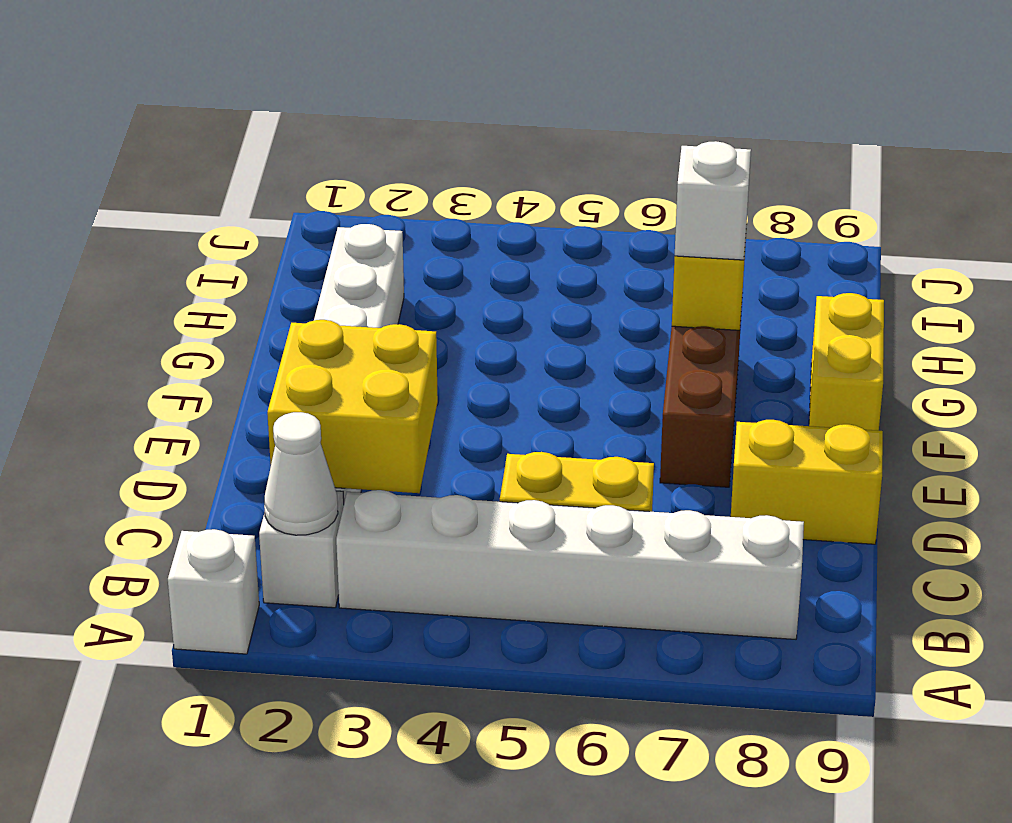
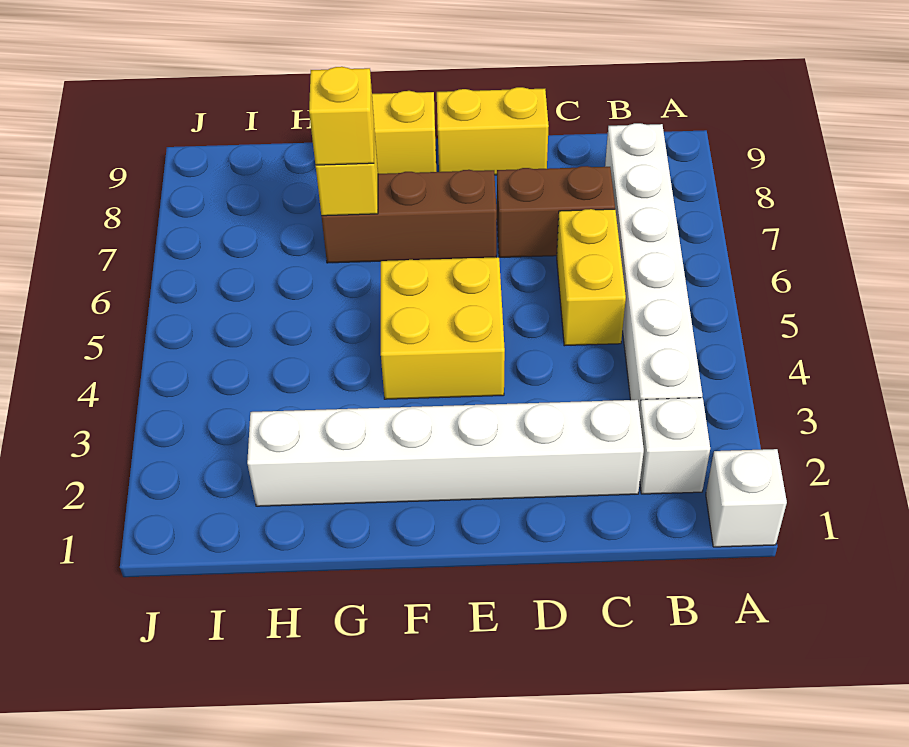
white 1x1 cone [264,412,338,535] -> none
yellow 2x2 brick [267,320,438,493] -> yellow 2x2 brick moved to [381,257,505,399]
none -> brown 1x2 brick [497,166,615,258]
yellow 1x2 brick [731,420,883,544] -> yellow 1x2 brick turned to [437,87,549,175]
white 1x1 brick [675,141,751,260] -> yellow 1x1 brick [309,67,374,165]

